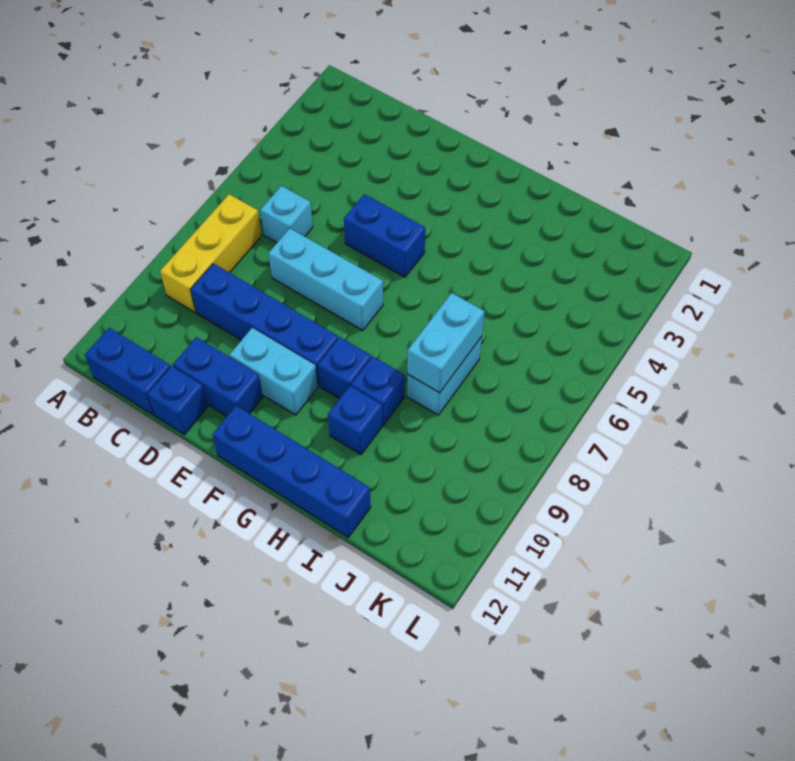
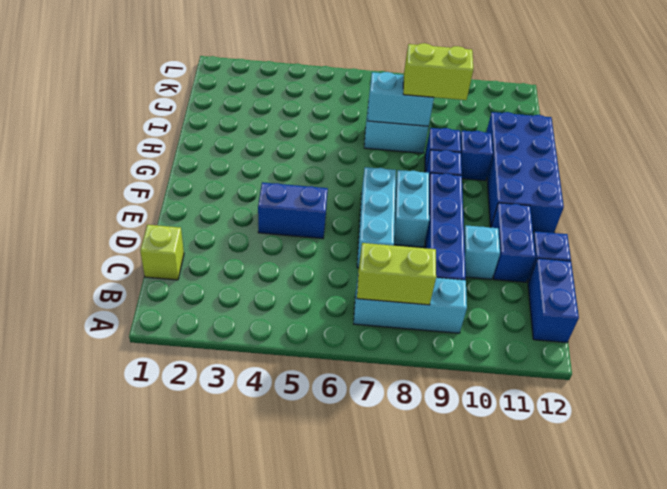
yellow 1x3 brick [160,194,262,312] -> cyan 1x3 brick [354,278,467,333]
none -> lime 1x2 brick [357,243,436,305]
none -> lime 1x1 brick [140,225,184,280]
cyan 1x1 brick [260,186,313,243] -> cyan 1x1 brick moved to [464,225,500,279]
blue 1x2 brick [344,194,425,277] -> blue 1x2 brick turned to [258,182,328,238]
cyan 1x2 brick [229,328,318,415] -> cyan 1x2 brick moved to [394,170,429,247]
blue 1x4 brick [212,406,371,537] -> blue 2x4 brick [486,112,564,233]
none -> lime 1x2 brick [403,43,473,100]

